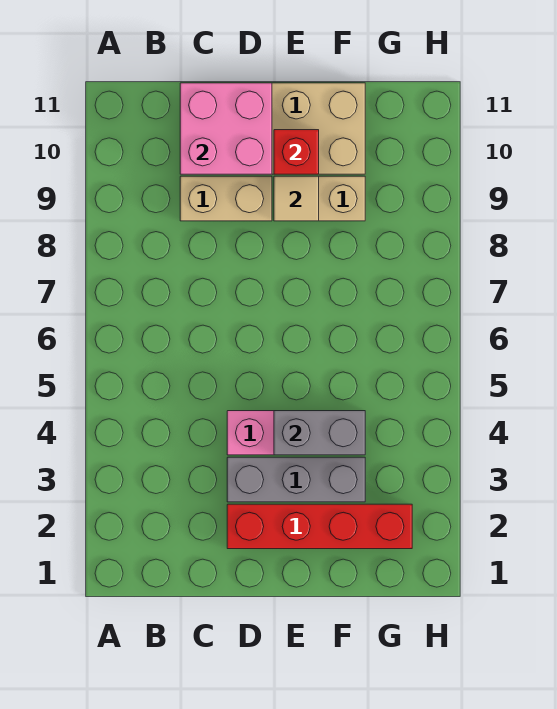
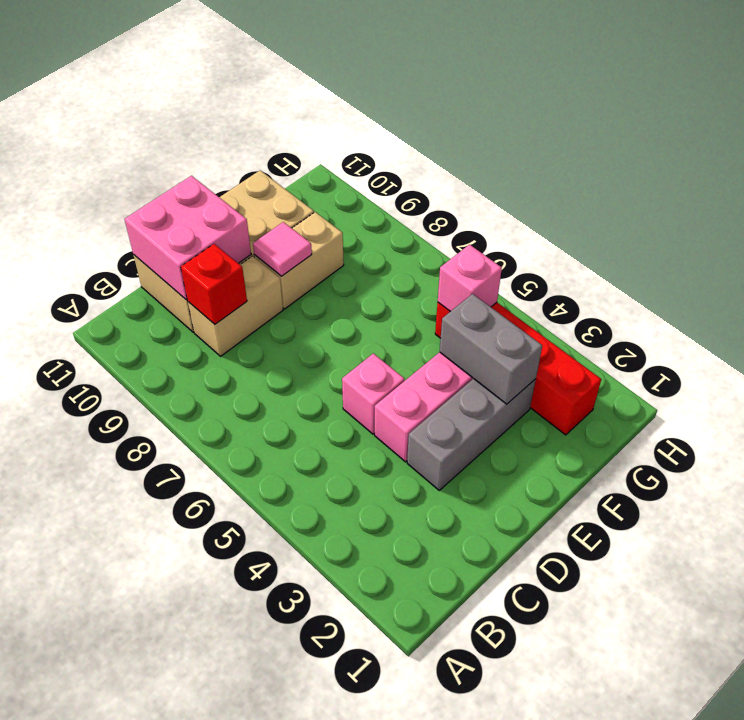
red 1x4 brick [227,504,412,549] -> red 1x4 brick turned to [435,302,601,435]
none -> pink 1x1 brick [342,353,404,434]
grey 1x2 brick [274,411,365,455] -> grey 1x2 brick turned to [440,294,542,404]
tan 1x1 tile [274,176,319,221] -> pink 1x1 tile [253,222,312,276]
red 1x1 brick [274,130,319,174] -> red 1x1 brick moved to [181,244,247,324]
none -> pink 1x1 brick [438,245,502,312]

